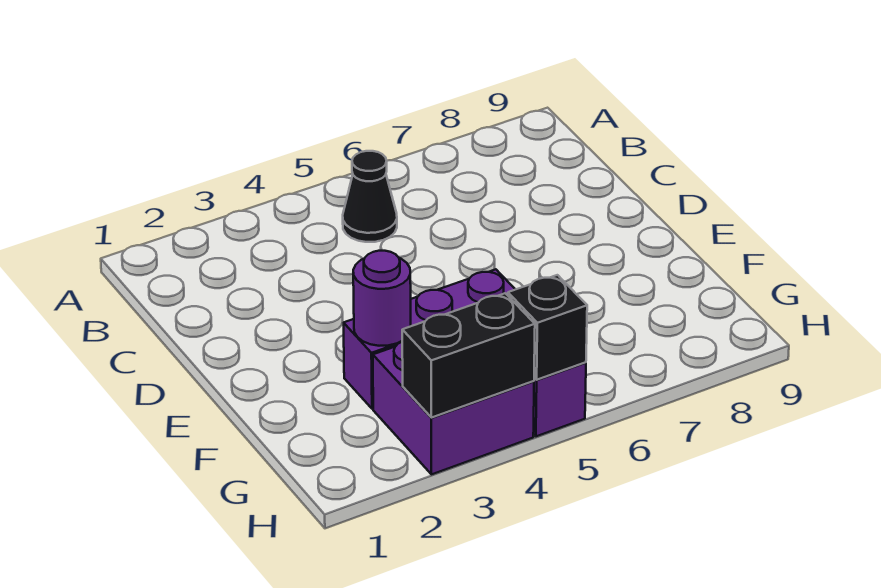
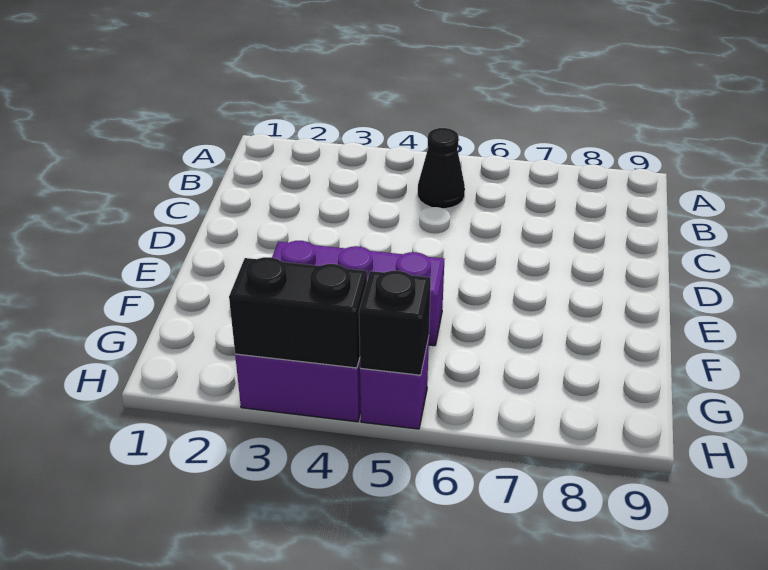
purple 1x1 round brick [353,251,411,346] -> none

